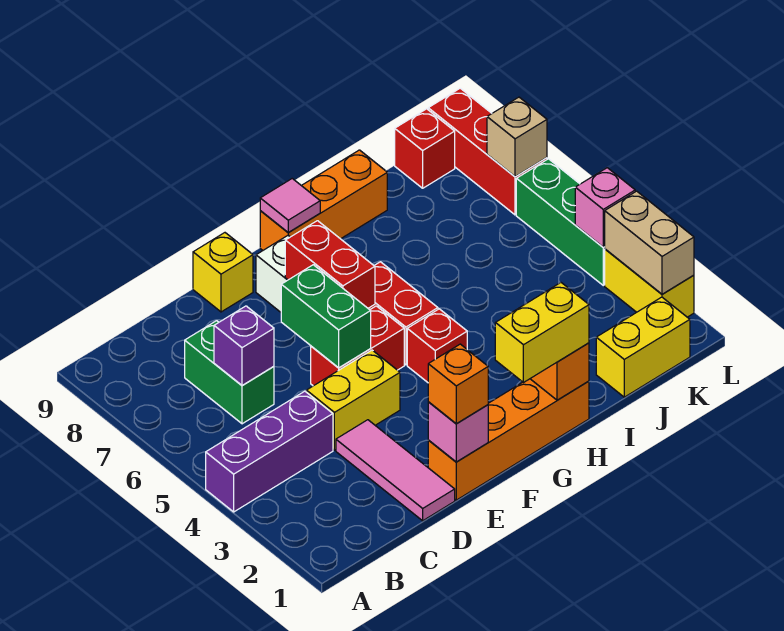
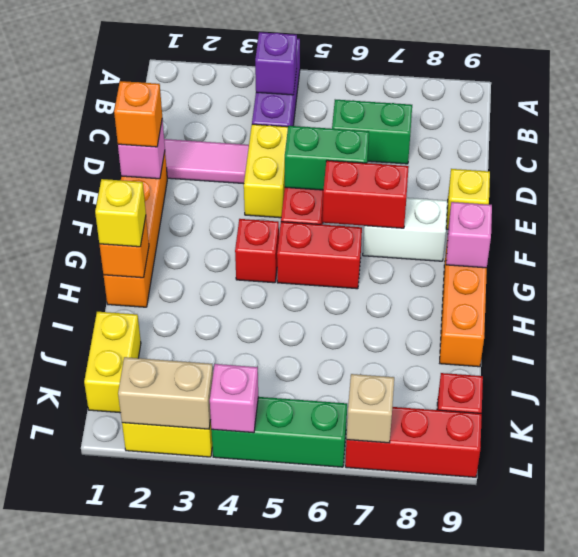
purple 1x1 brick [214,306,274,386] -> purple 1x1 brick moved to [255,32,297,95]
yellow 1x2 brick [495,283,589,383] -> yellow 1x1 brick [95,179,146,247]
pink 1x1 tile [260,179,320,233] -> pink 1x1 brick [446,202,492,268]

